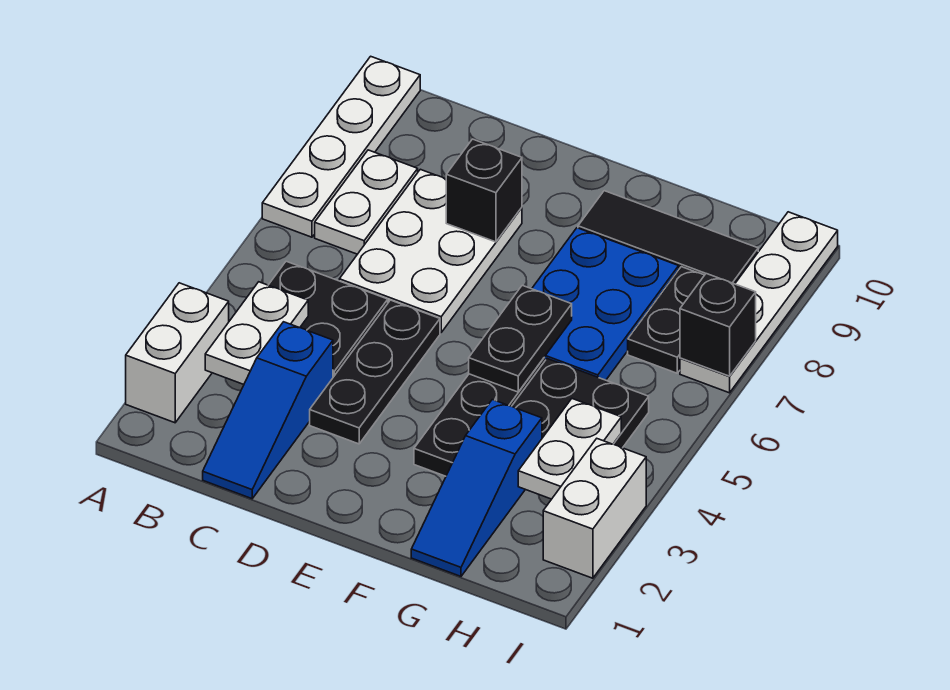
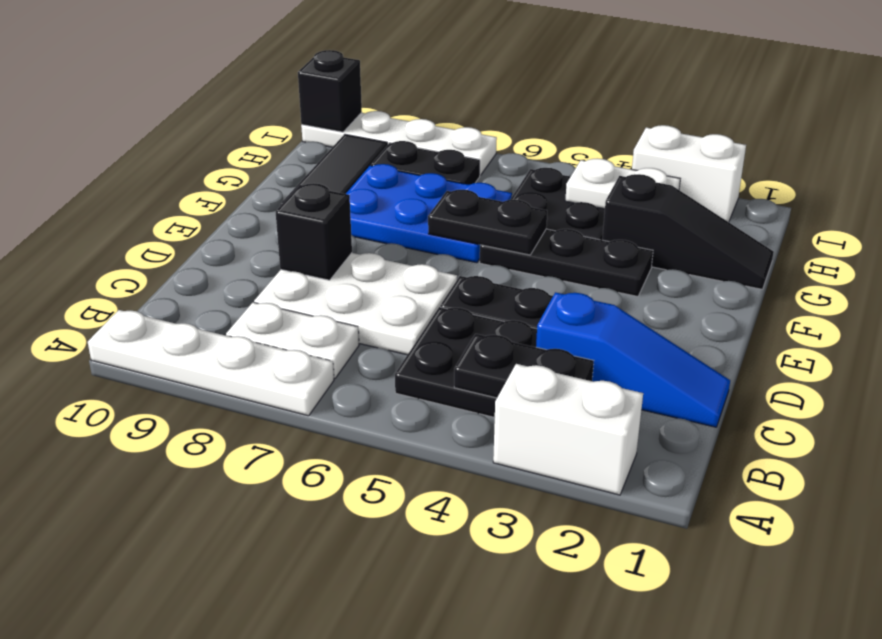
white 1x2 plate [205,282,308,384] -> black 1x2 plate [454,334,594,398]
blue 1x3 slope [411,400,542,576] -> black 1x3 slope [602,174,774,289]
black 1x1 brick [680,274,756,376] -> black 1x1 brick moved to [298,50,362,132]

